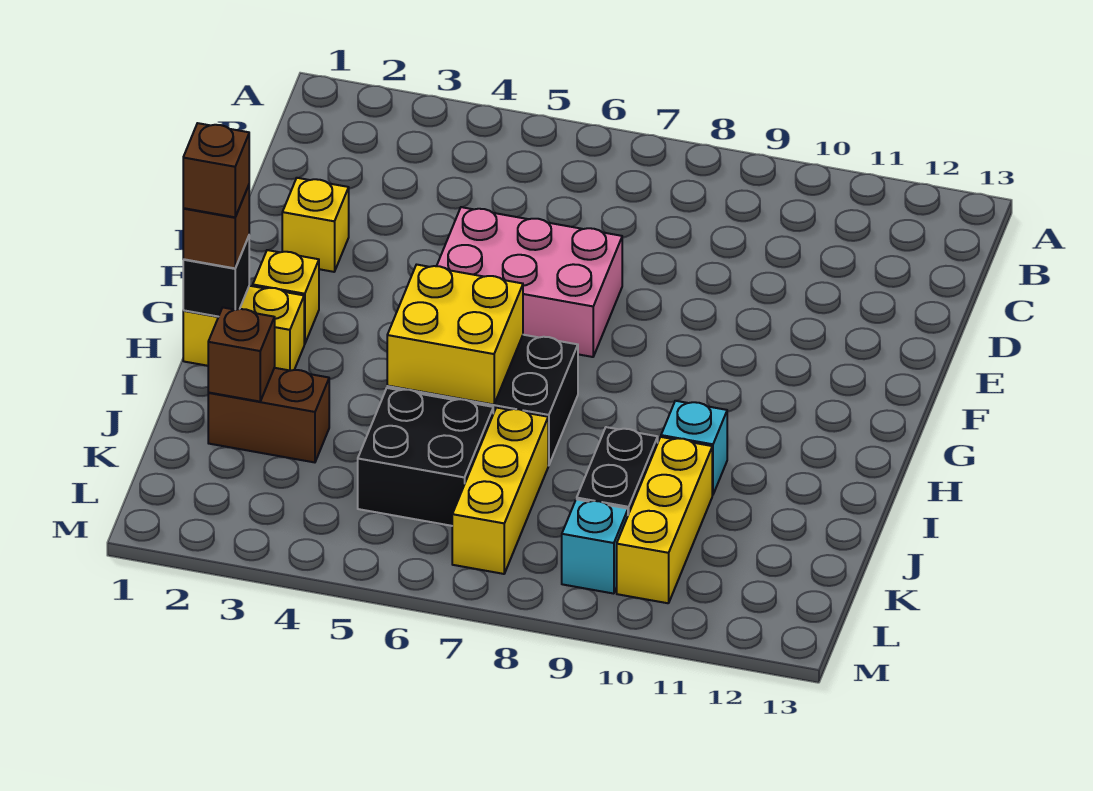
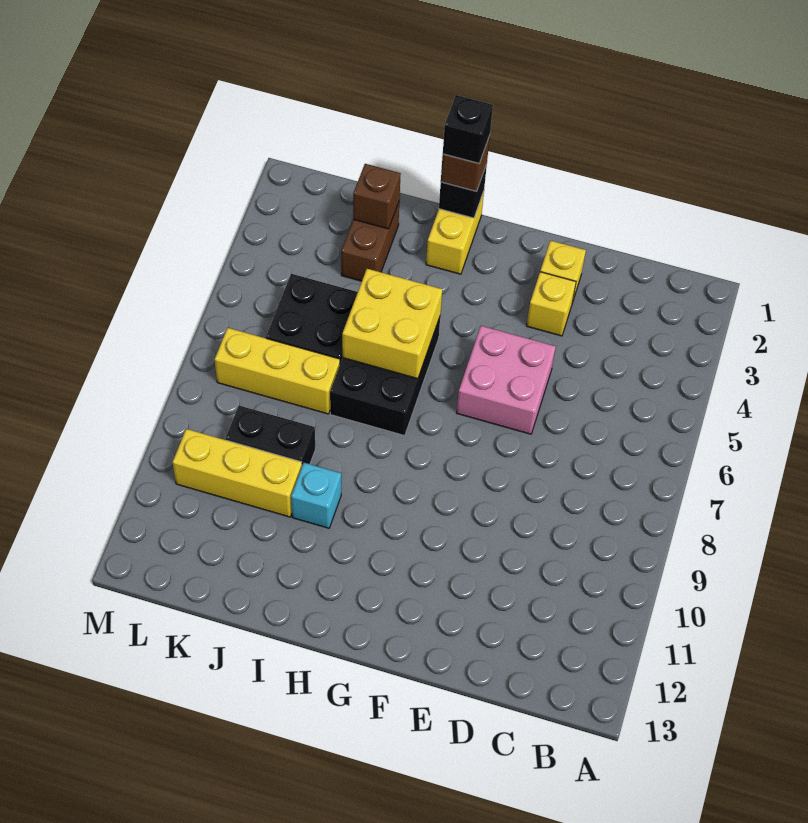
pink 2x3 brick [437,207,622,357] -> pink 2x2 brick [457,326,556,434]
yellow 1x1 brick [253,250,319,344] -> yellow 1x1 brick moved to [527,272,576,336]
brown 1x1 brick [183,123,249,217] -> black 1x1 brick [443,95,493,163]
cyan 1x1 brick [562,499,628,594] -> none

